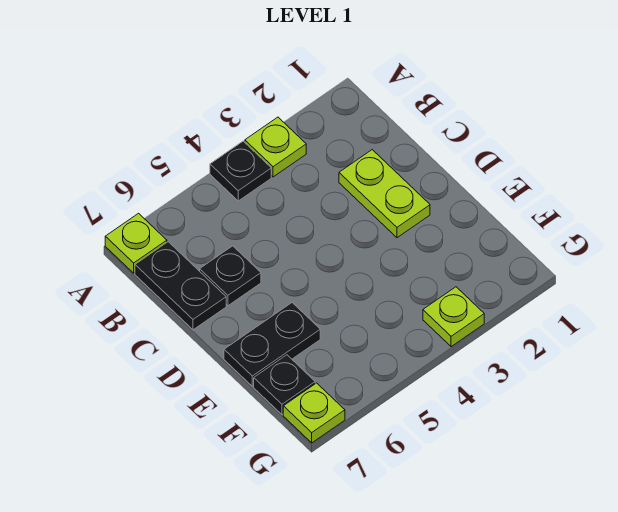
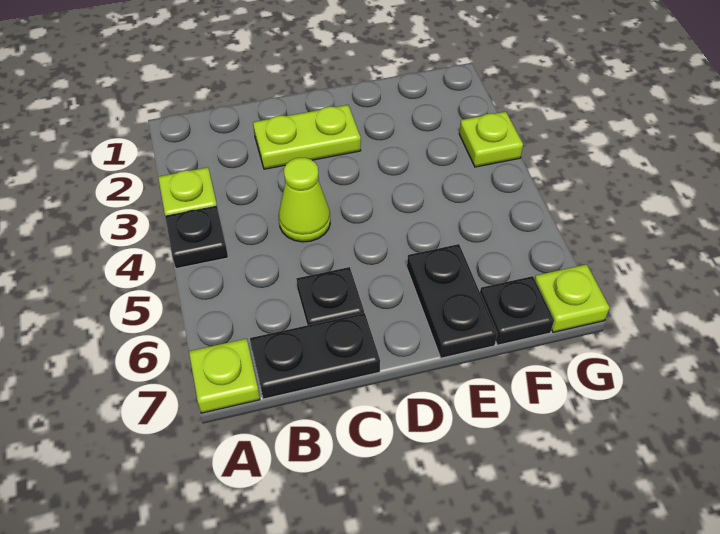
none -> lime 1x1 cone [279,157,330,242]

